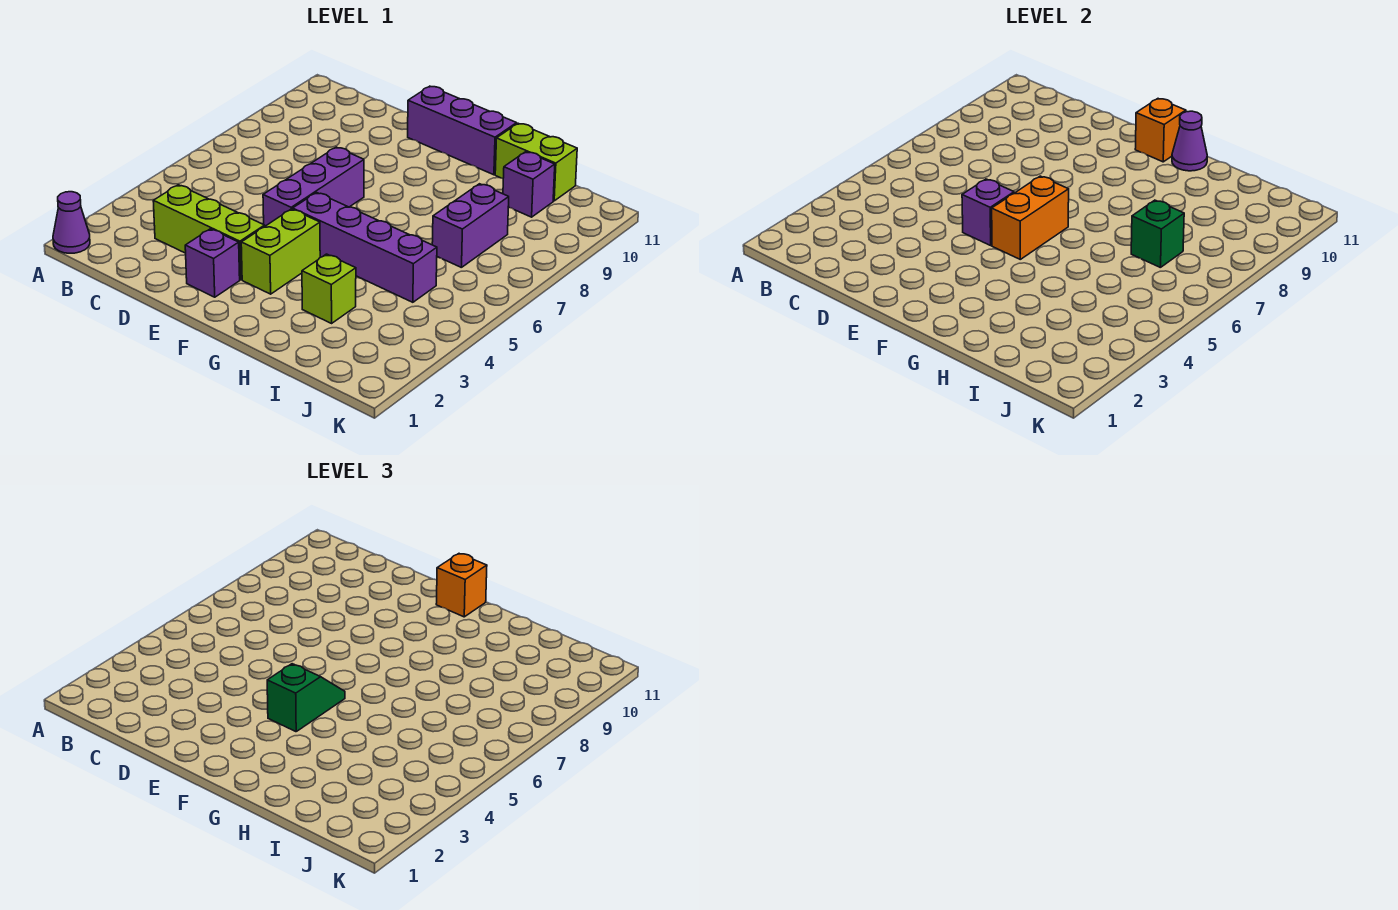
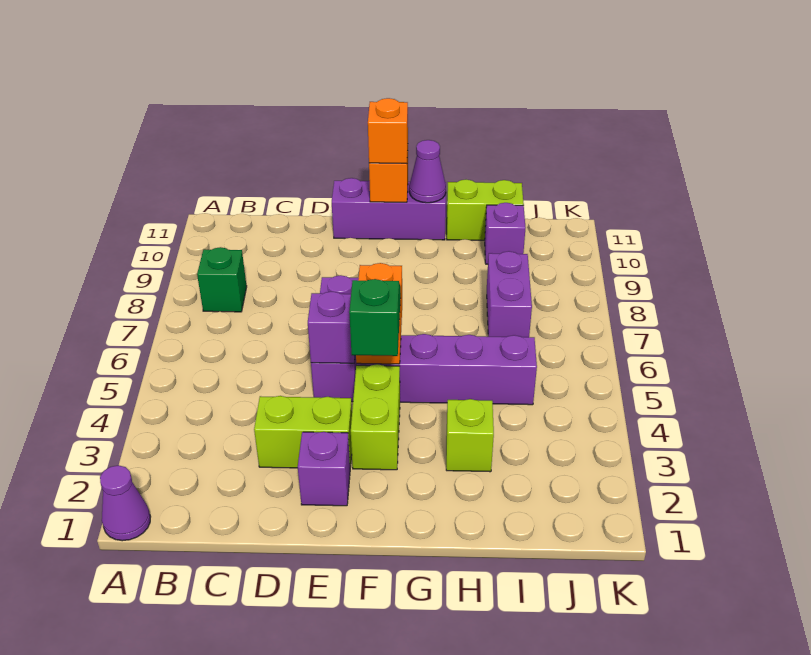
lime 1x3 brick [153,185,265,280] -> lime 1x2 brick [254,396,352,468]
green 1x1 brick [1131,200,1184,268] -> green 1x1 brick moved to [197,247,247,312]

